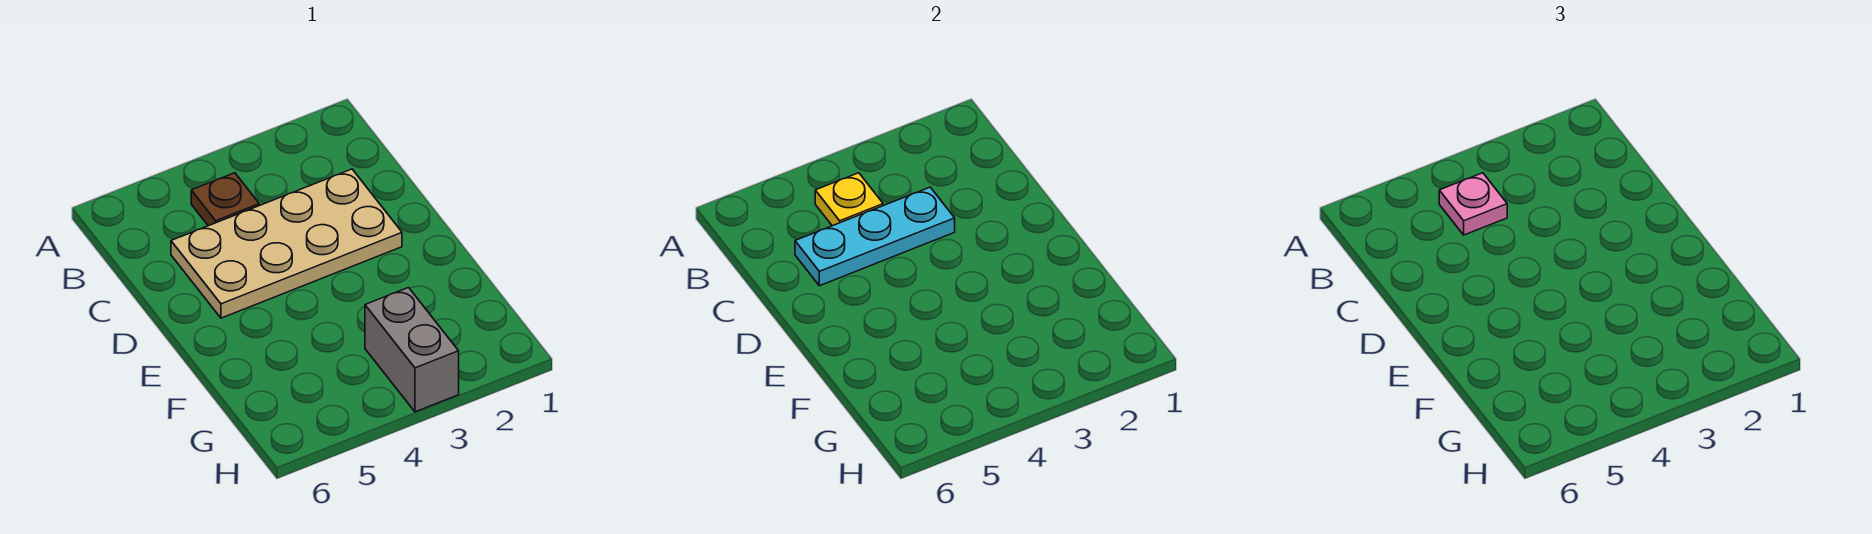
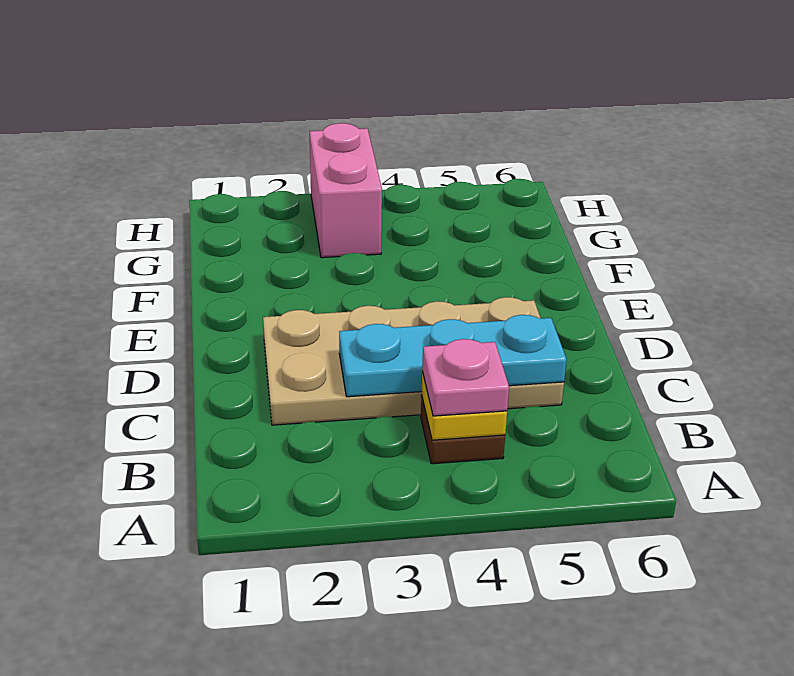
grey 1x2 brick [365,288,459,412] -> pink 1x2 brick [310,123,382,258]

